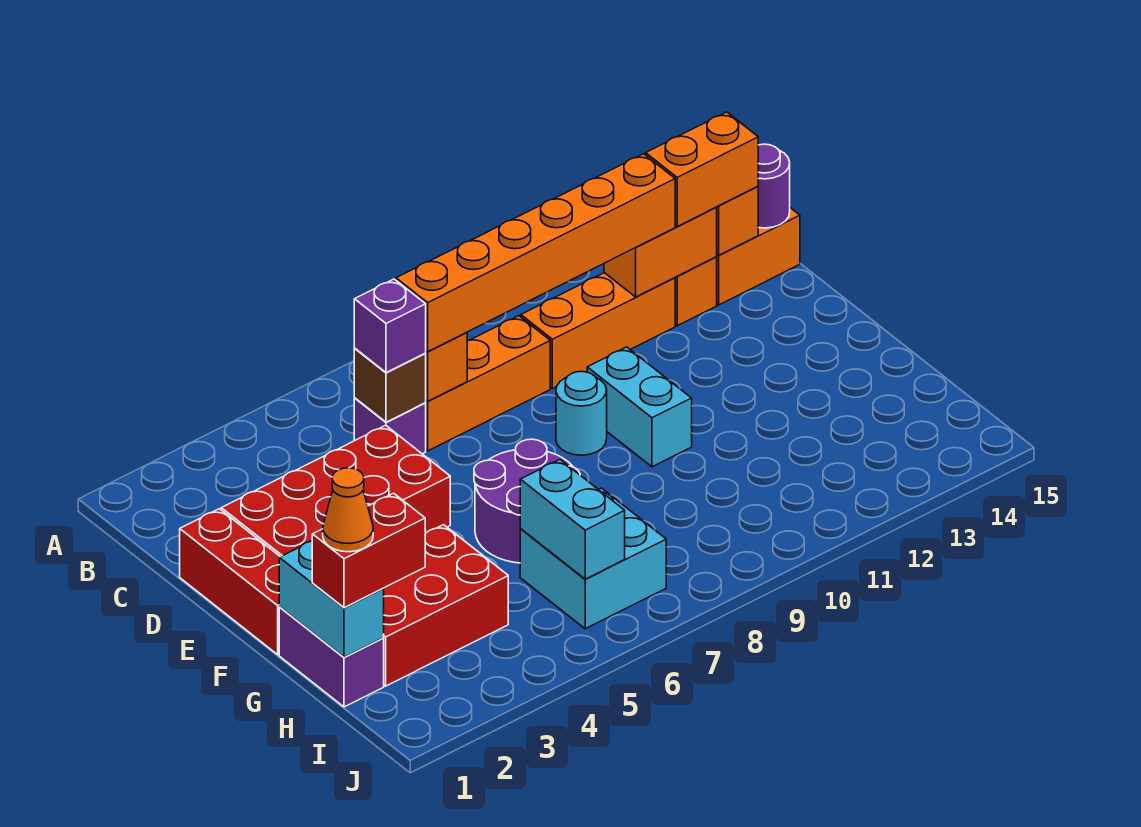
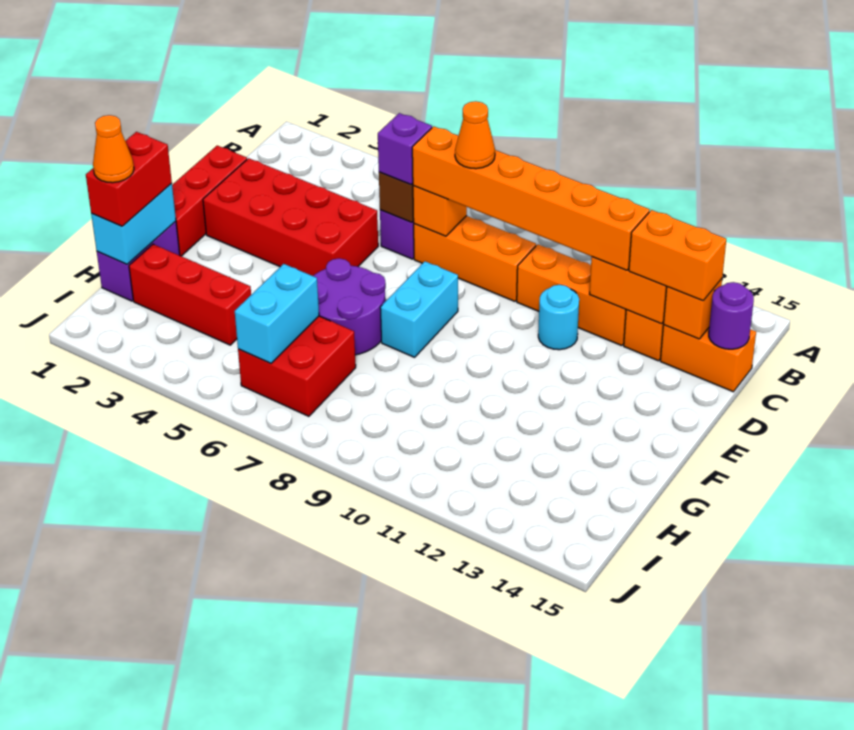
none -> orange 1x1 cone [455,101,495,169]
cyan 1x1 round brick [556,371,607,455] -> cyan 1x1 round brick moved to [538,285,579,350]
cyan 1x2 brick [587,347,692,467] -> cyan 1x2 brick moved to [380,261,458,357]
red 2x3 brick [383,525,508,686] -> red 1x3 brick [129,244,251,345]
red 1x2 brick [312,493,425,608] -> red 1x2 brick turned to [86,132,172,226]
cyan 2x2 brick [520,488,666,629] -> red 2x2 brick [238,316,356,416]

